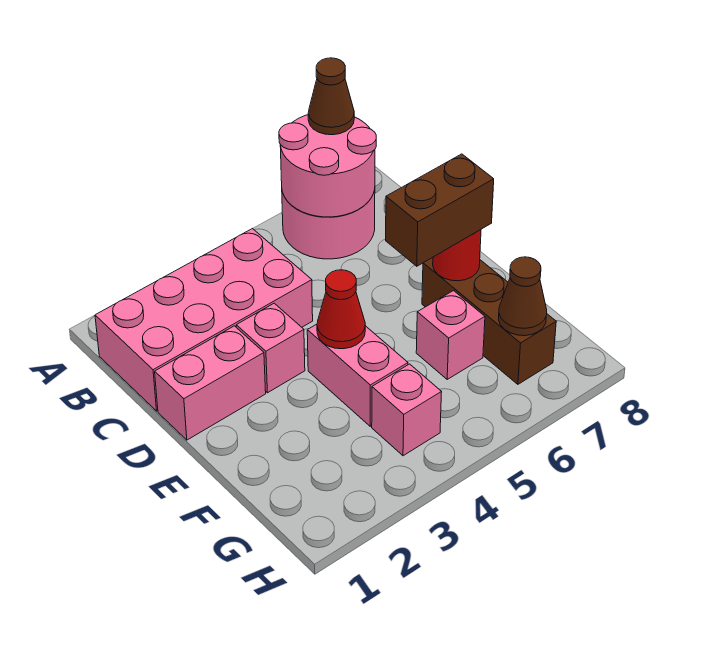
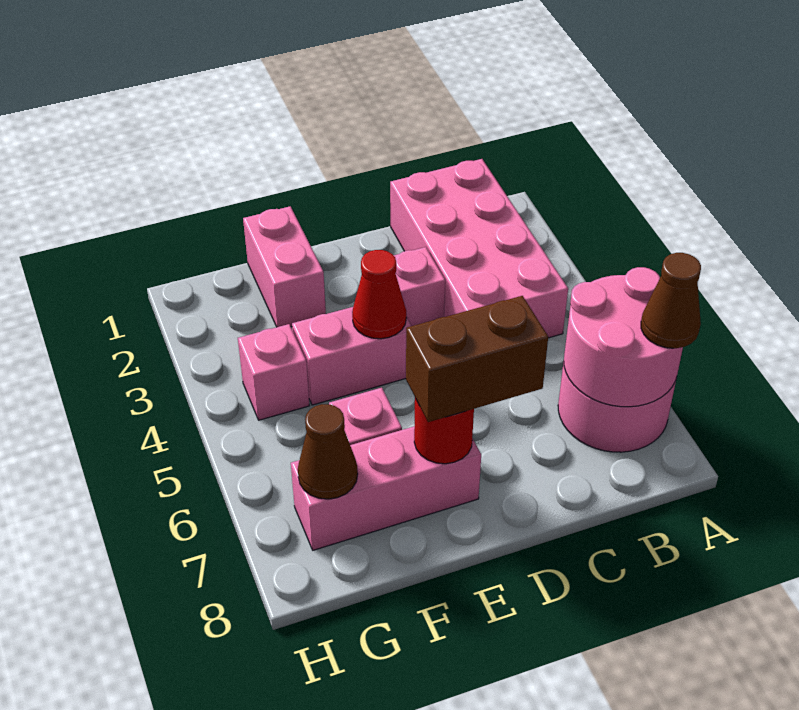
pink 1x2 brick [155,326,266,440] -> pink 1x2 brick moved to [243,206,326,327]
brown 1x2 brick [386,154,494,266] -> brown 1x2 brick turned to [406,296,548,422]
brown 1x3 brick [422,257,556,384] -> pink 1x3 brick [291,426,481,550]

